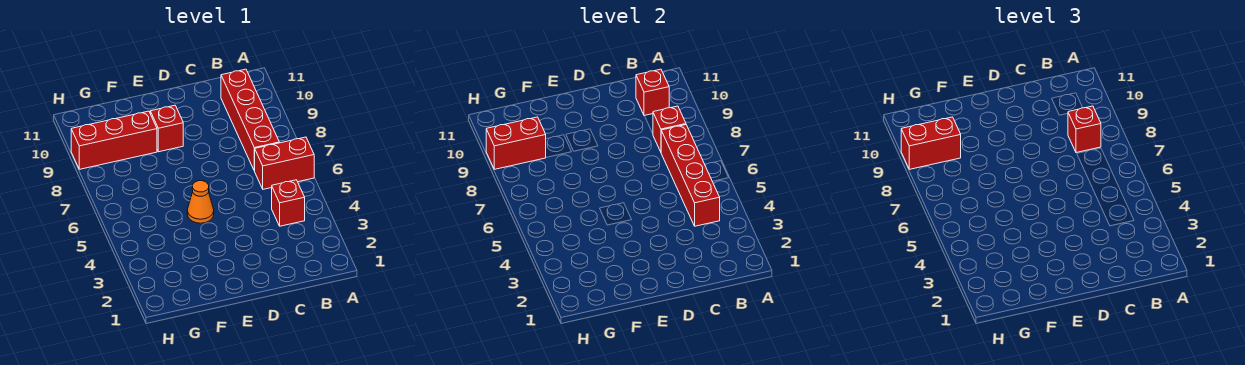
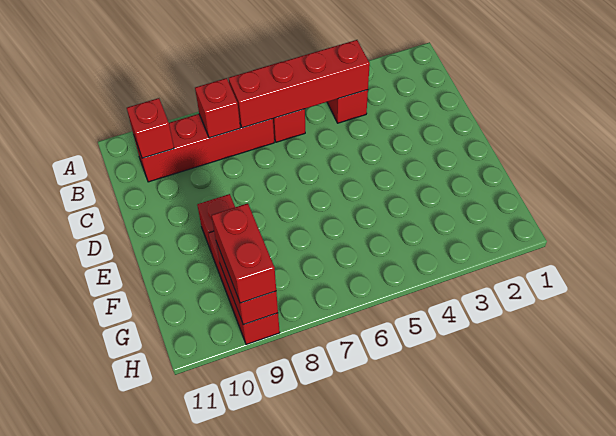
red 1x1 brick [1068,106,1101,153] -> none
orange 1x1 cone [187,181,214,223] -> none

